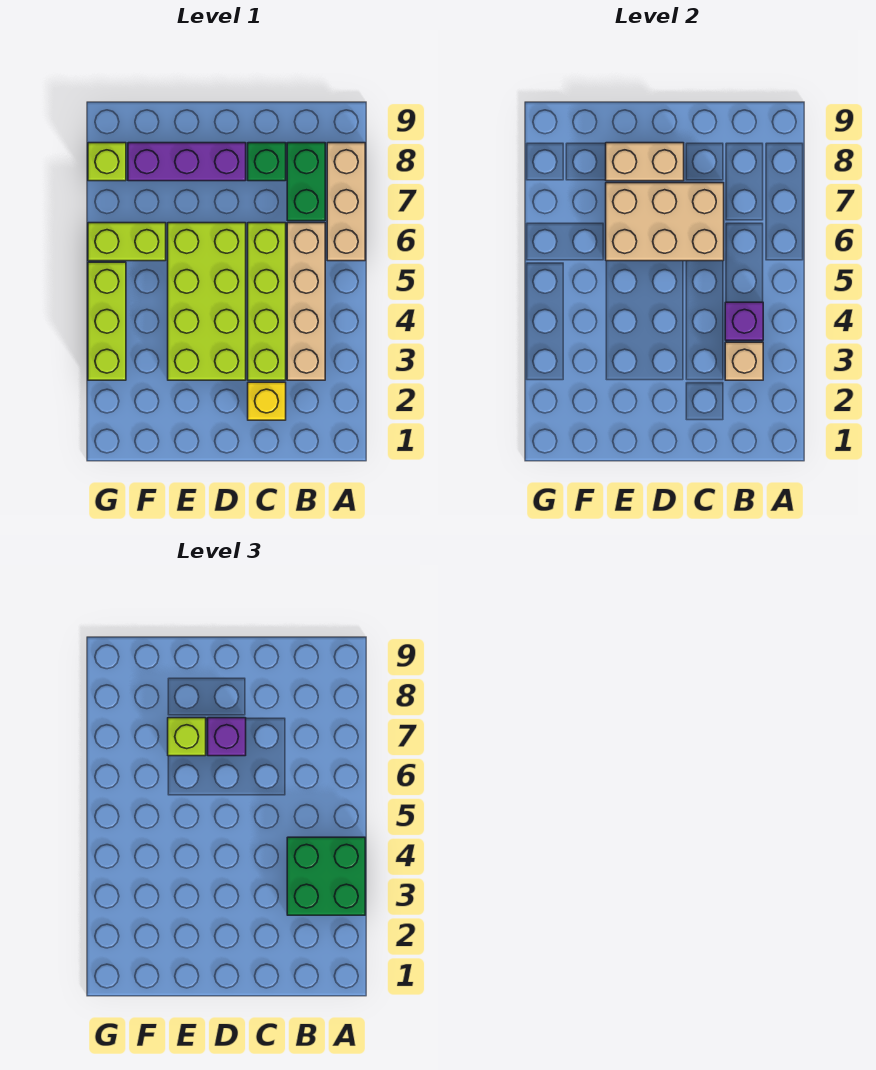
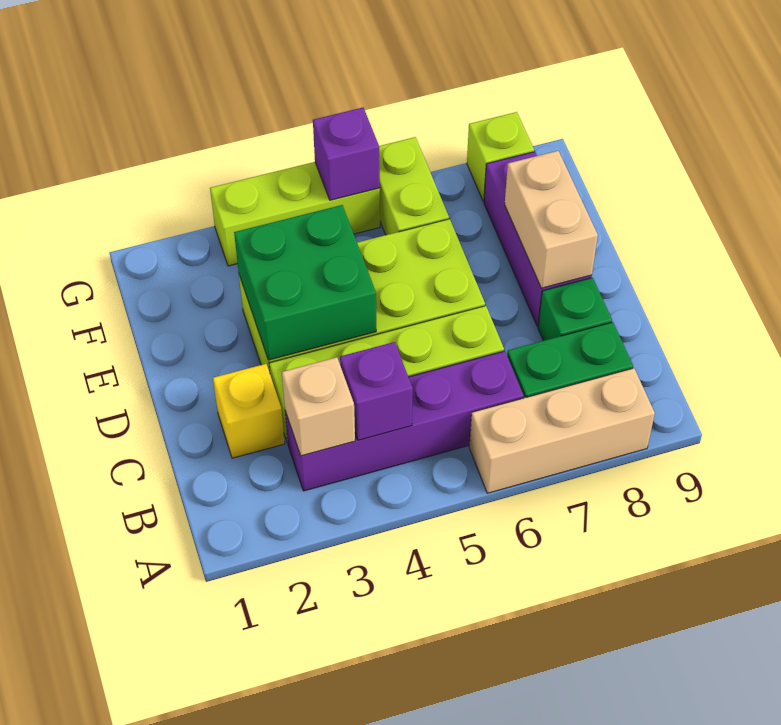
green 2x2 brick [287,837,365,915] -> green 2x2 brick moved to [234,205,376,360]
tan 1x4 brick [287,223,325,380] -> purple 1x4 brick [285,351,524,491]
tan 2x3 brick [606,183,724,261] -> none
purple 1x1 brick [208,718,246,756] -> purple 1x1 brick moved to [313,108,380,200]
lime 1x1 brick [168,718,206,756] -> none

